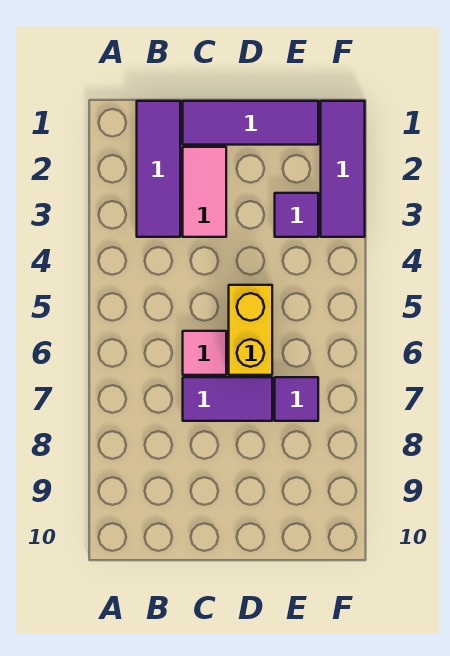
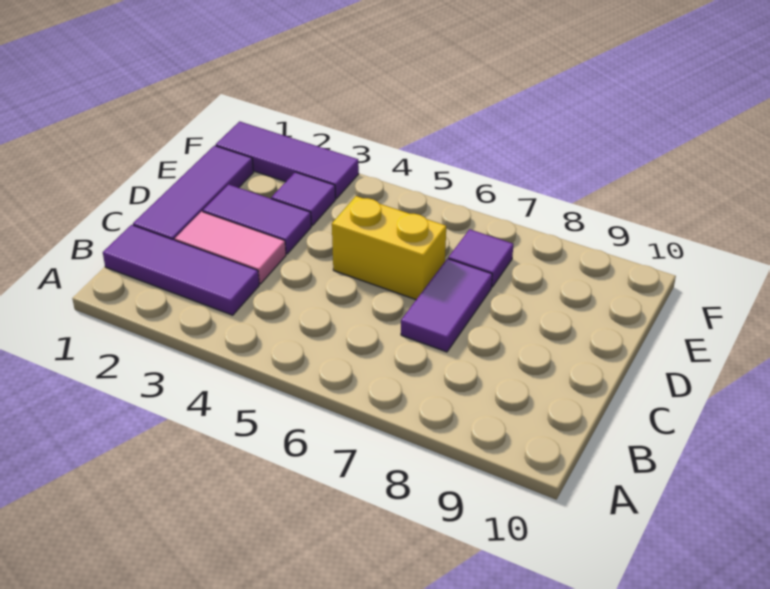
pink 1x1 tile [183,331,226,375] -> none
none -> purple 1x2 tile [203,184,311,254]

